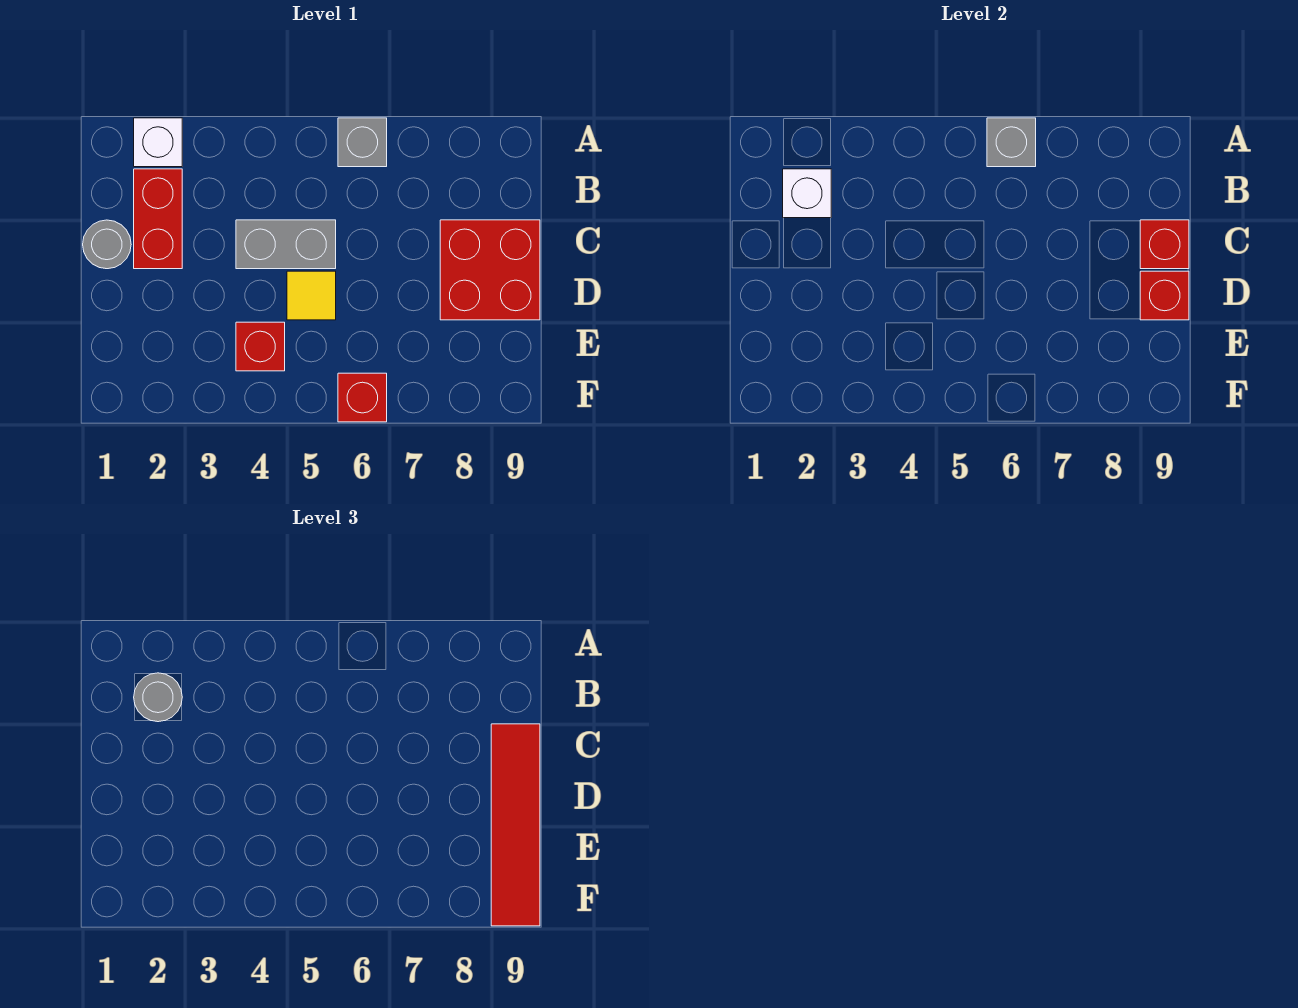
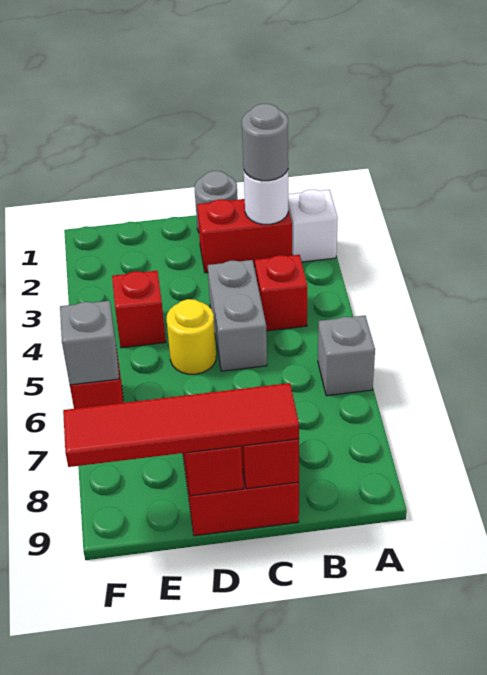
grey 1x1 brick [987,118,1036,167] -> grey 1x1 brick moved to [60,301,119,385]
white 1x1 brick [783,169,831,218] -> white 1x1 round brick [244,170,288,224]
none -> red 1x1 brick [255,255,307,331]
yellow 1x1 tile [287,271,336,320] -> yellow 1x1 round brick [166,299,216,374]

